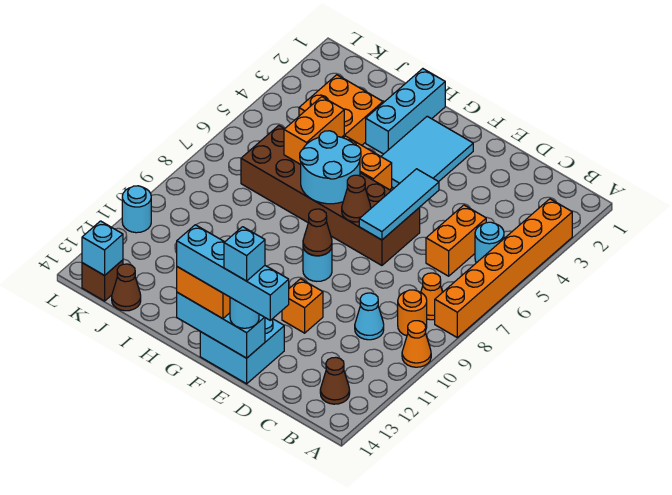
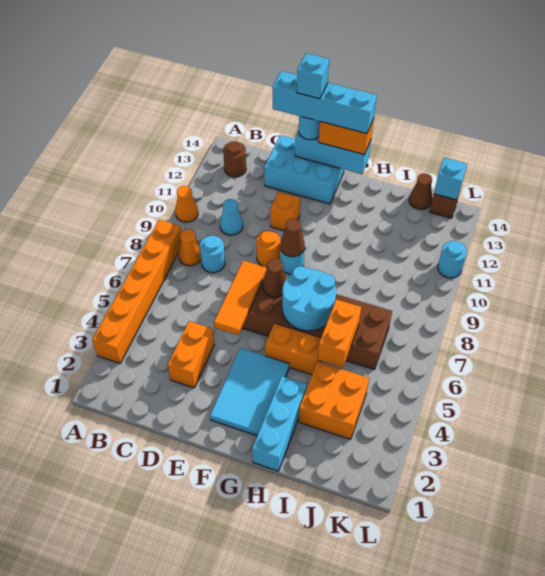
cyan 1x1 round brick [475,222,504,263] -> cyan 1x1 round brick moved to [200,236,225,273]
orange 1x1 round brick [398,290,427,336] -> orange 1x1 round brick moved to [256,231,281,267]
brown 1x1 cone [320,357,350,404] -> brown 1x1 round brick [223,141,246,177]
orange 1x2 brick [426,205,486,276] -> orange 1x2 brick moved to [168,321,214,388]
cyan 1x3 tile [359,169,439,240] -> orange 1x3 tile [214,260,266,335]
cyan 2x2 brick [200,318,284,384] -> cyan 2x3 brick [264,135,344,204]

